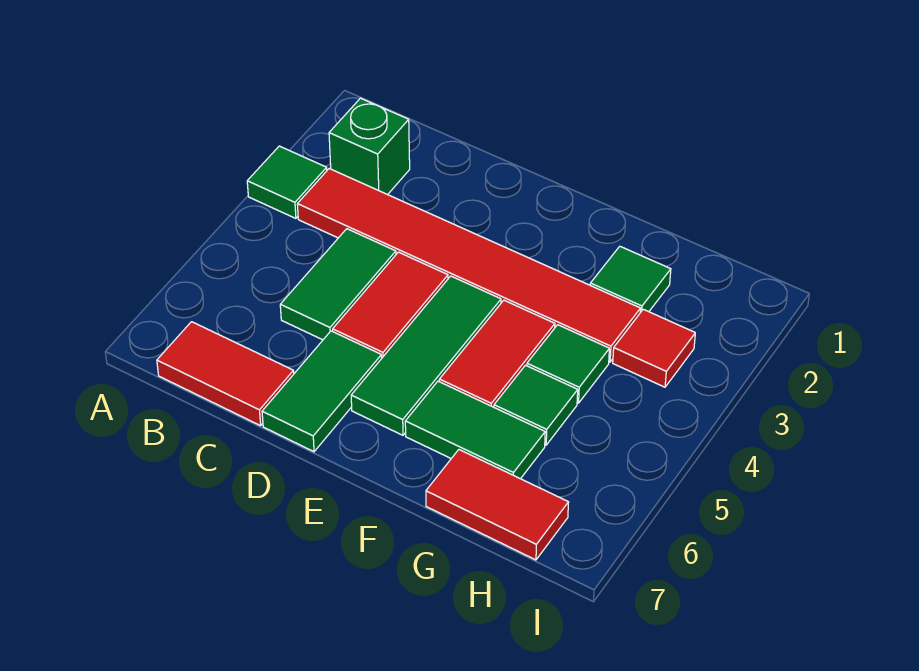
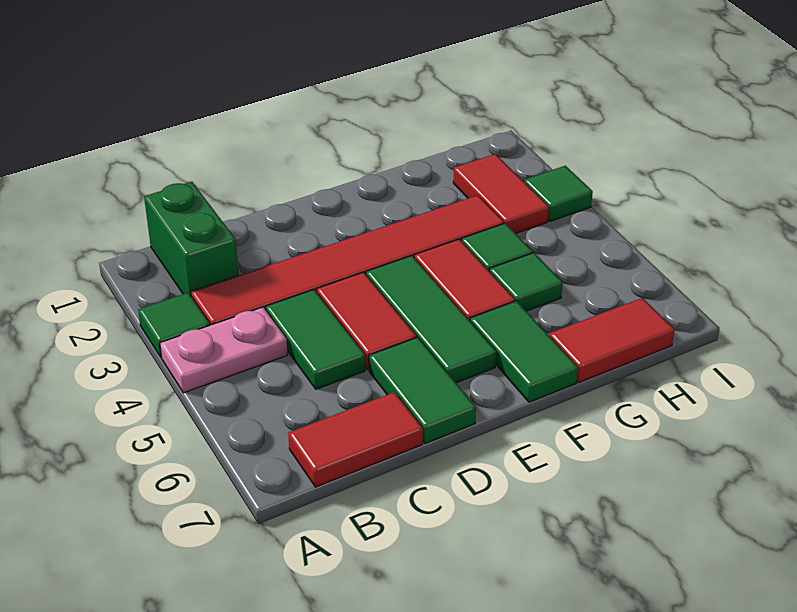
none -> pink 1x2 plate [160,307,288,393]
green 1x1 brick [329,98,410,195] -> green 1x2 brick [144,182,239,296]
green 1x2 tile [405,381,545,479] -> green 1x2 tile turned to [470,301,578,402]
green 1x1 tile [590,246,671,313] -> green 1x1 tile moved to [524,166,593,221]
red 1x1 tile [613,309,695,387] -> red 1x2 tile [453,154,549,233]

